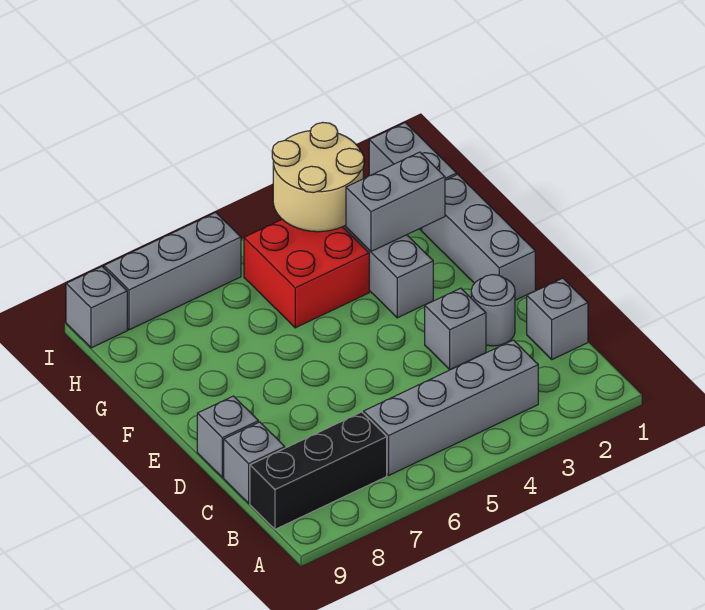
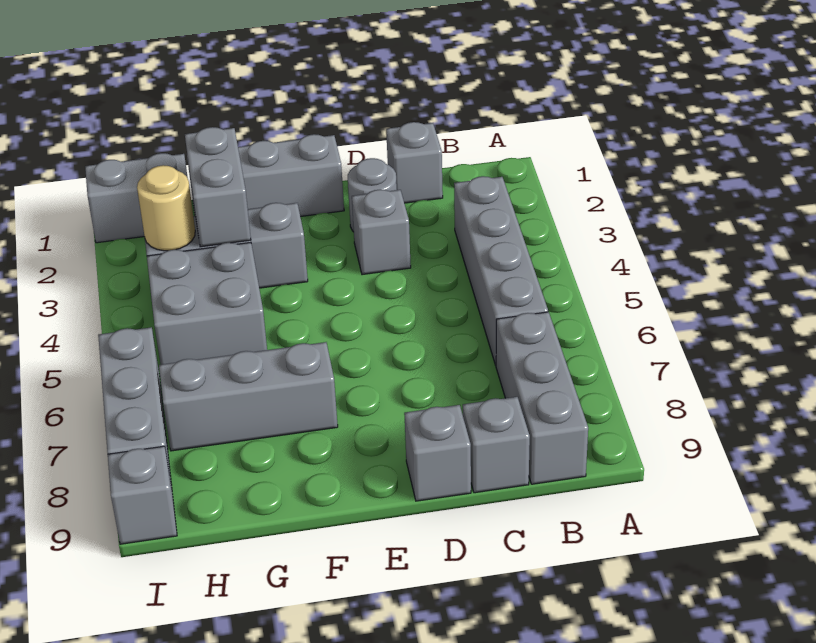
black 1x3 brick [250,412,387,529] -> grey 1x3 brick [496,312,588,484]
none -> grey 1x3 brick [159,342,338,451]
red 2x2 brick [244,219,369,328] -> grey 2x2 brick [147,242,267,364]
tan 2x2 round brick [272,123,364,232] -> tan 1x1 round brick [137,165,195,251]

